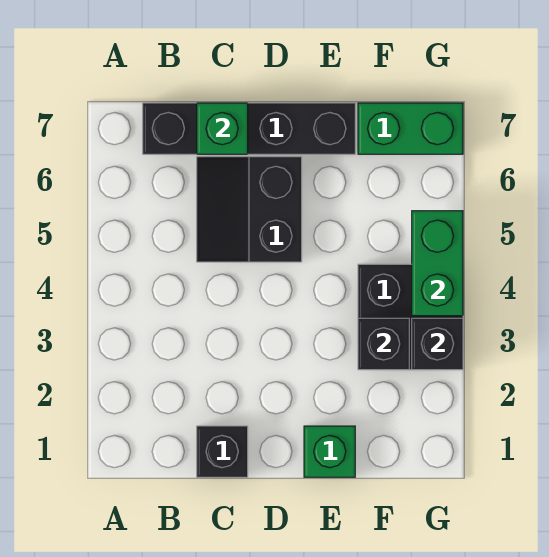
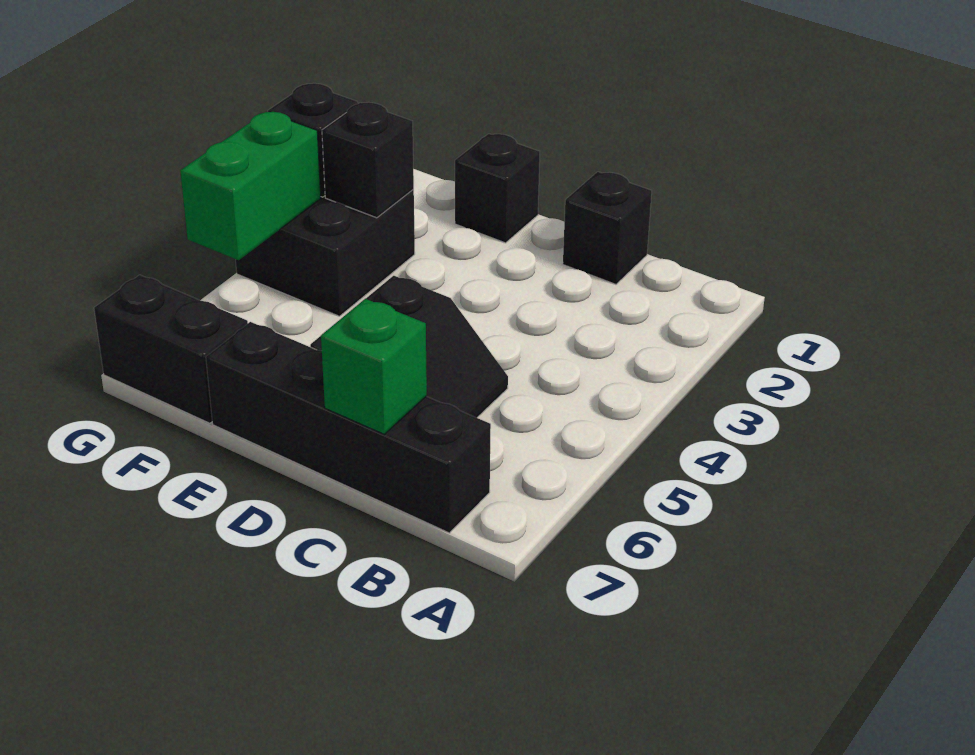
green 1x1 brick [304,426,355,477] -> black 1x1 brick [455,134,540,243]
green 1x2 brick [358,103,463,154] -> black 1x2 brick [94,275,248,423]

